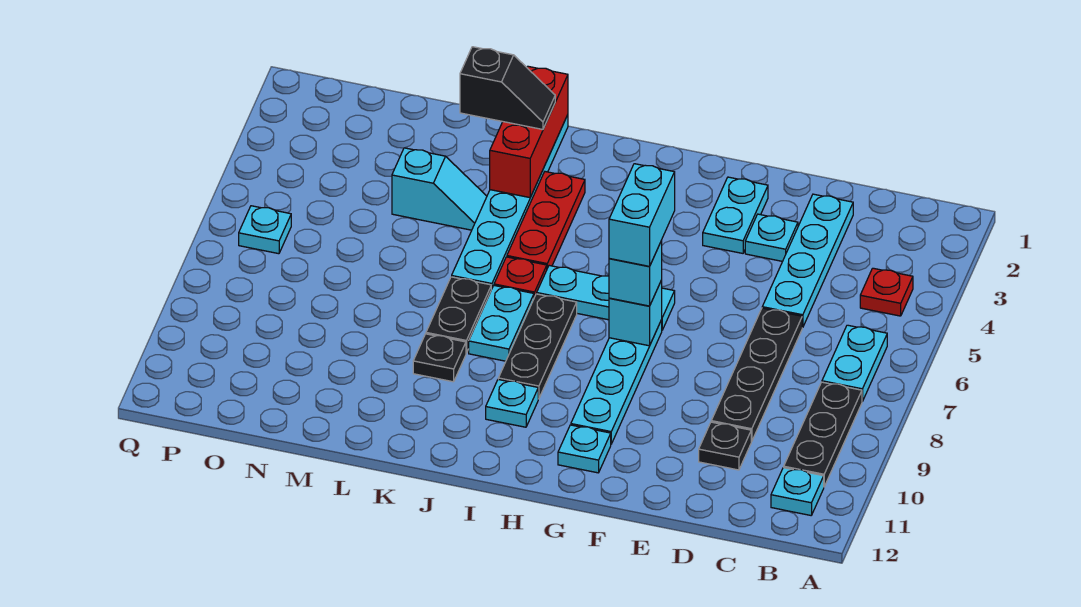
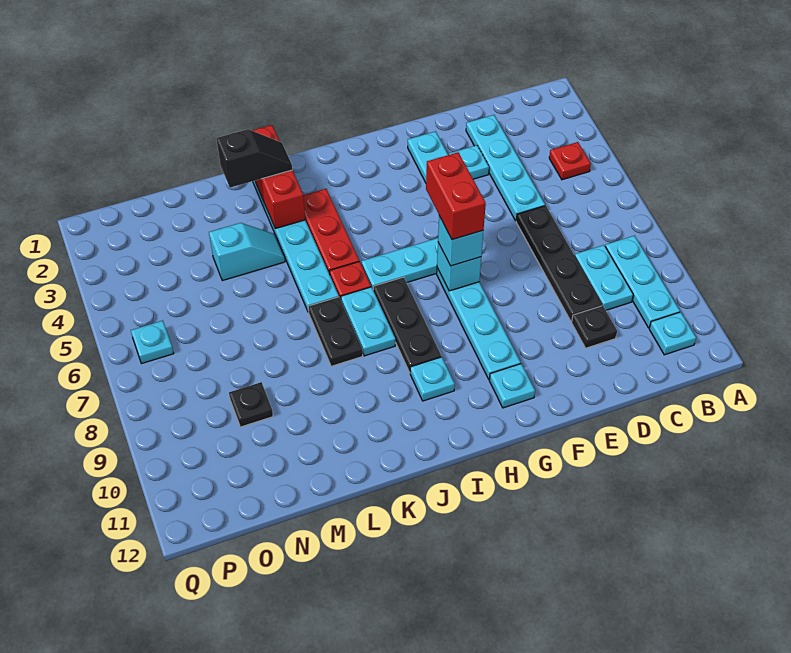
cyan 1x2 plate [822,325,887,401] -> cyan 1x2 plate moved to [575,245,633,310]
black 1x3 plate [784,382,862,486] -> cyan 1x3 plate [605,236,680,328]
cyan 1x2 brick [609,164,675,267] -> red 1x2 brick [426,152,486,240]
black 1x1 plate [413,334,466,382] -> black 1x1 plate moved to [229,382,273,427]

